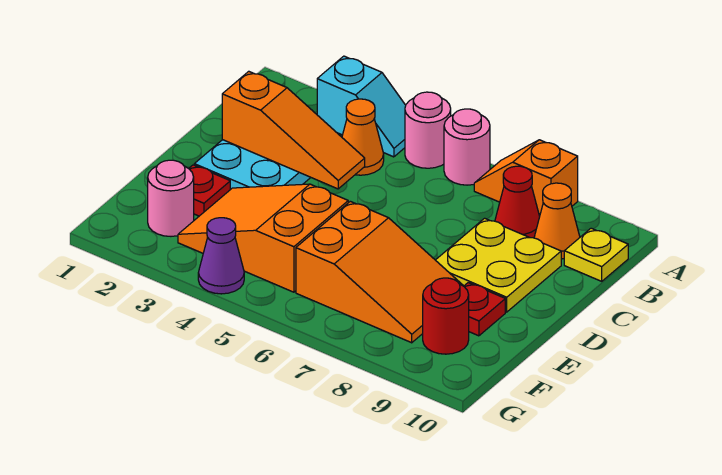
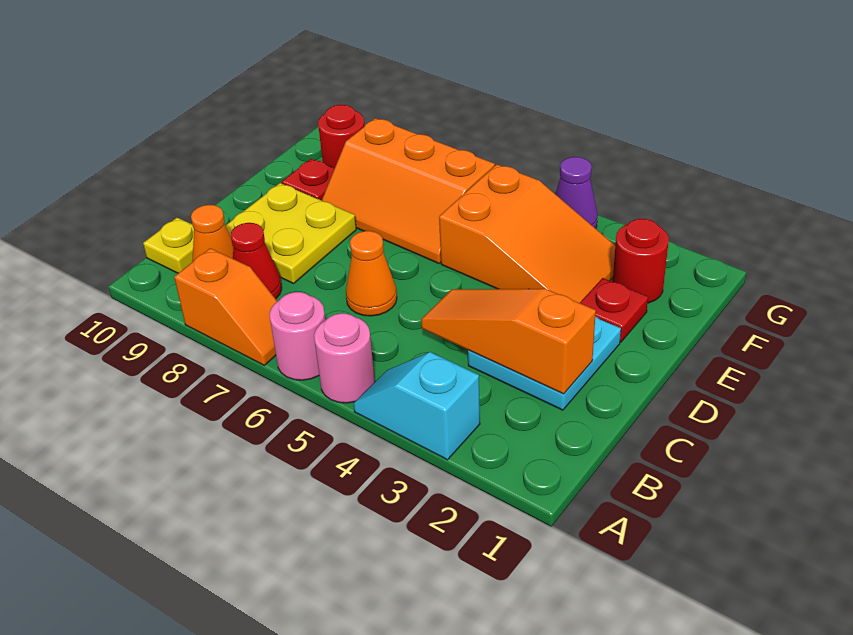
orange 1x1 cone [342,99,384,175] -> orange 1x1 cone moved to [346,231,397,316]
orange 2x3 slope [296,201,463,343] -> orange 2x3 slope turned to [322,118,495,263]
pink 1x1 round brick [148,160,194,236] -> red 1x1 round brick [613,219,669,303]

